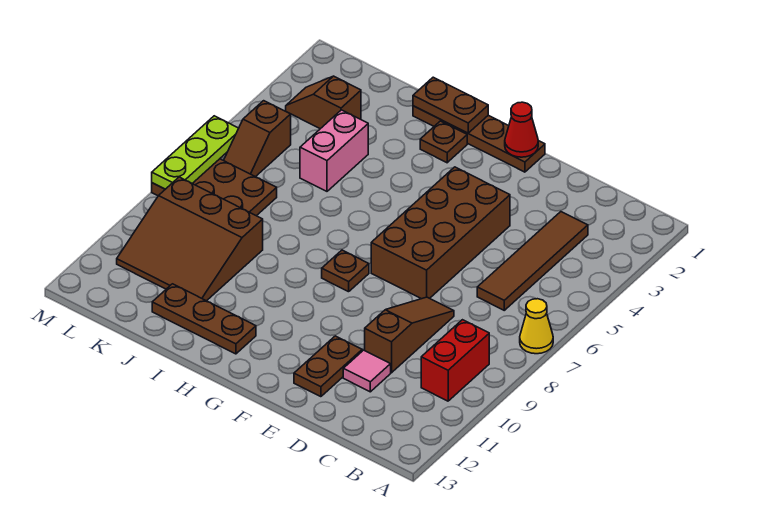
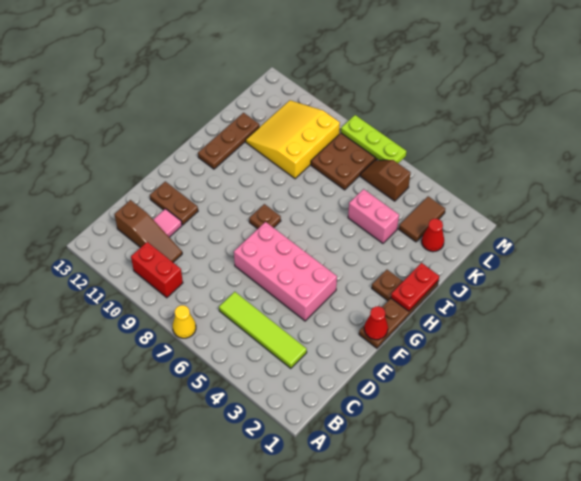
brown 1x4 tile [477,212,588,310] -> lime 1x4 tile [219,292,307,368]
brown 1x3 slope [365,297,454,373] -> brown 1x3 slope moved to [114,200,182,262]
brown 2x4 brick [371,167,510,299] -> pink 2x4 brick [234,222,337,321]
brown 1x2 plate [413,77,488,133] -> red 1x2 plate [391,263,439,311]
brown 3x3 slope [117,177,263,301] -> yellow 3x3 slope [246,100,340,179]
none -> red 1x1 cone [422,219,444,252]
brown 1x2 slope [286,76,361,129] -> brown 1x2 tile [399,196,445,242]

